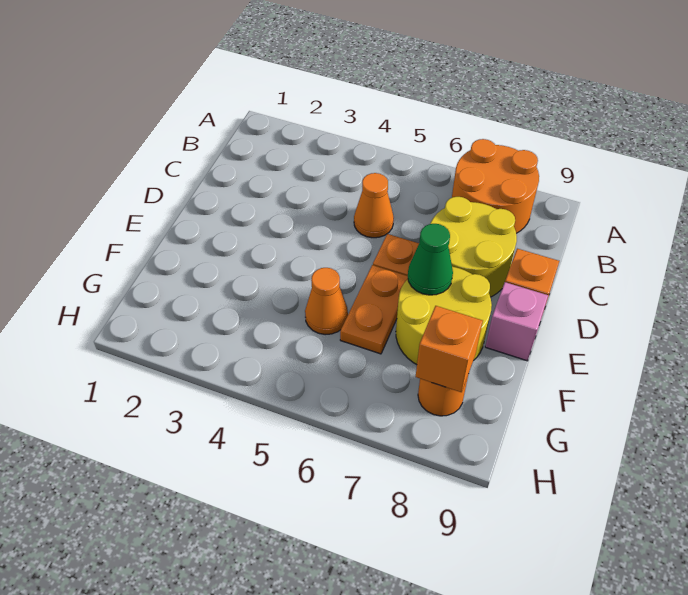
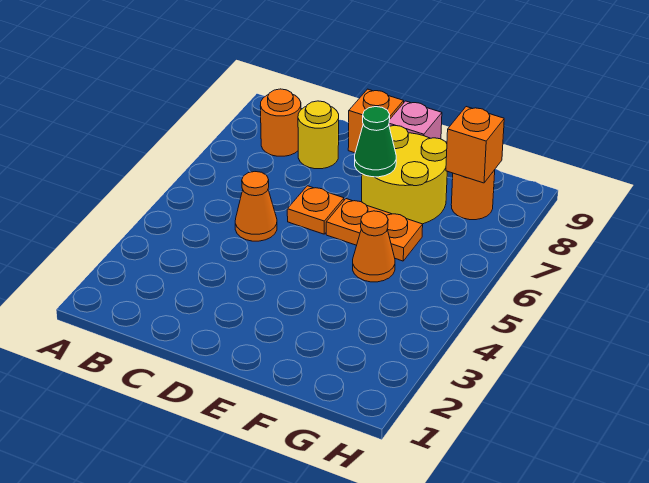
orange 2x2 round brick [452,139,539,233] -> orange 1x1 round brick [260,89,301,156]
yellow 2x2 round brick [430,197,517,297] -> yellow 1x1 round brick [298,101,339,169]

